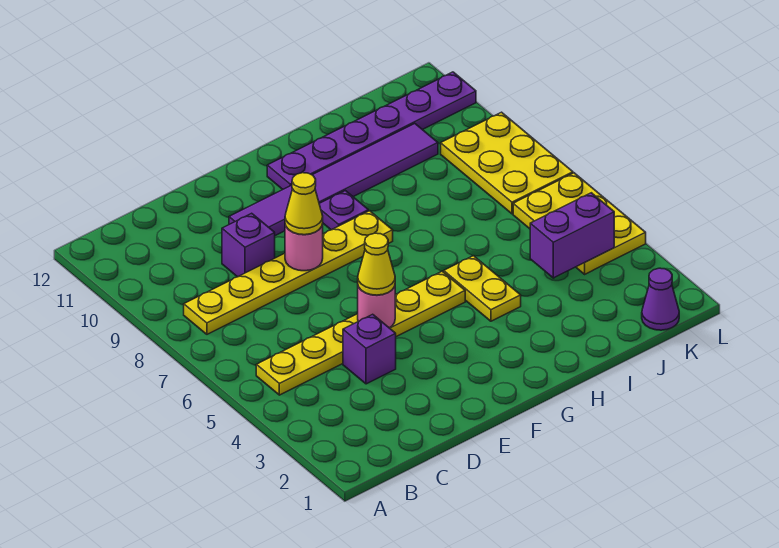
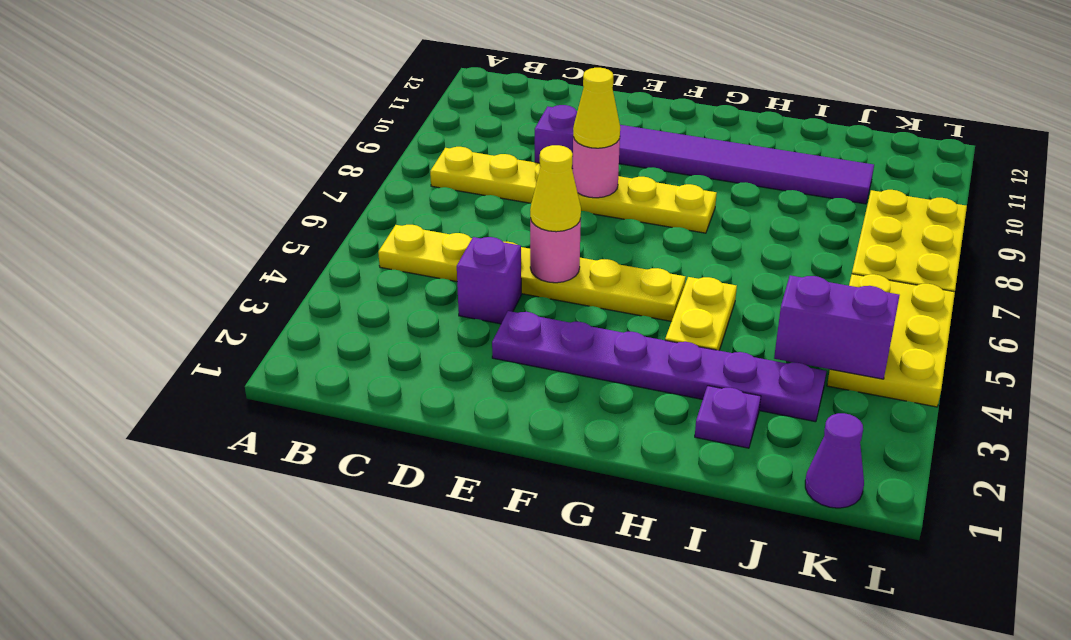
purple 1x1 plate [319,191,368,230] -> purple 1x1 plate moved to [695,386,761,448]
purple 1x6 plate [267,72,476,189] -> purple 1x6 plate moved to [492,311,826,422]

